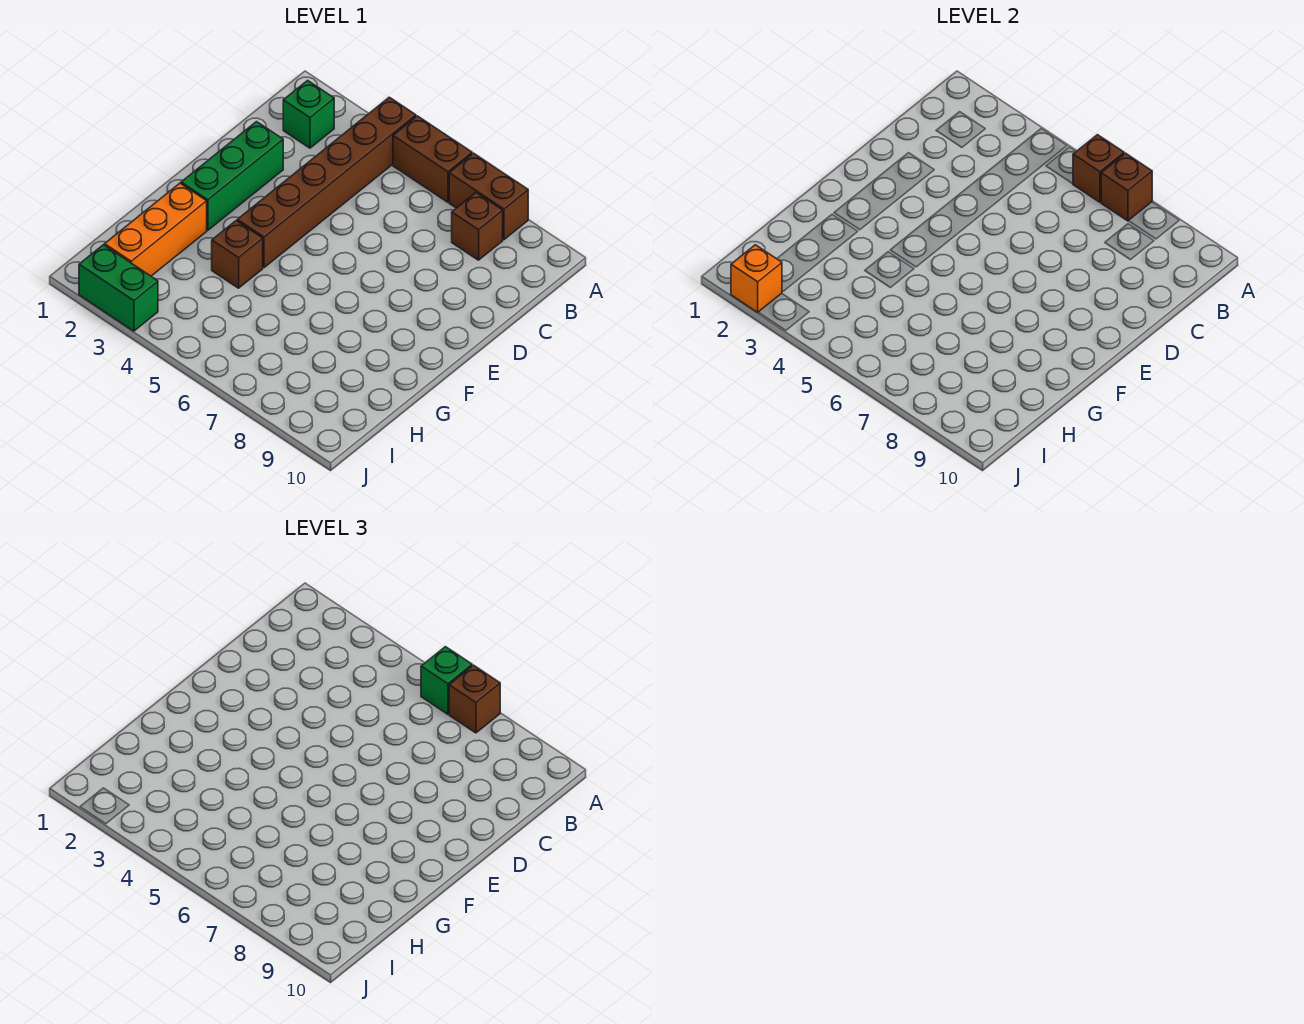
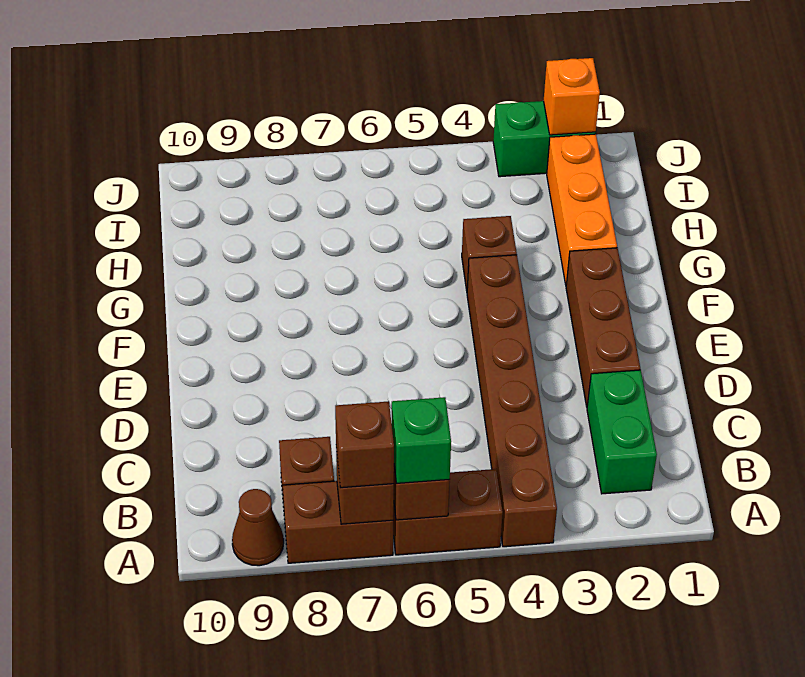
none -> brown 1x1 cone [232,489,284,566]
green 1x1 brick [283,80,334,148] -> green 1x2 brick [587,370,657,494]
green 1x3 brick [181,122,283,230] -> brown 1x3 brick [566,248,640,407]

